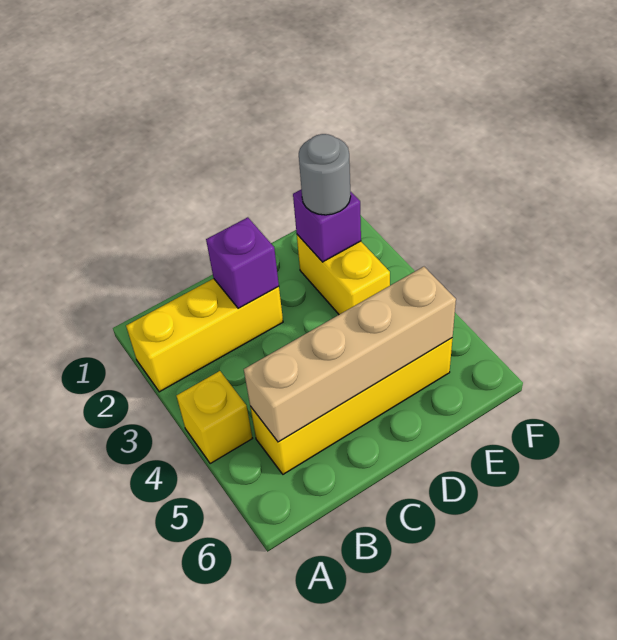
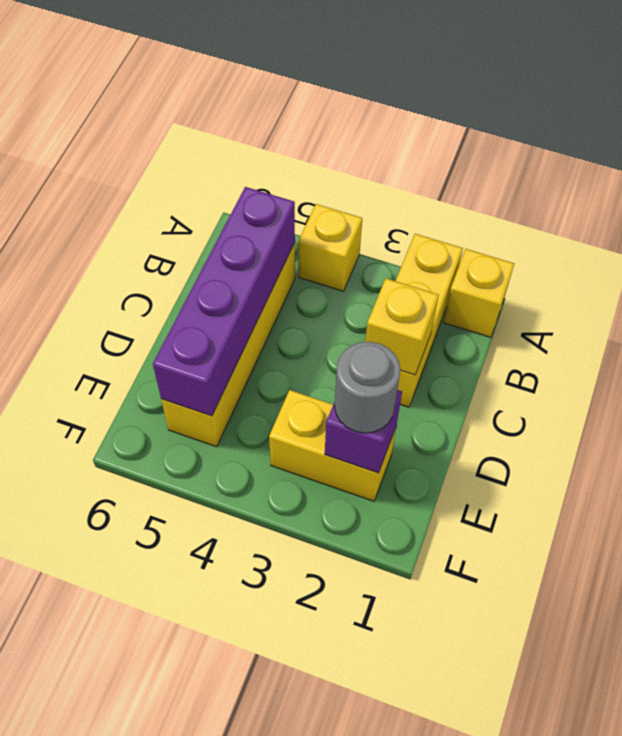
none -> yellow 1x1 brick [443,249,514,338]
tan 1x4 brick [244,267,456,442] -> purple 1x4 brick [153,187,295,416]
purple 1x1 brick [206,217,279,308] -> yellow 1x1 brick [365,278,439,375]

